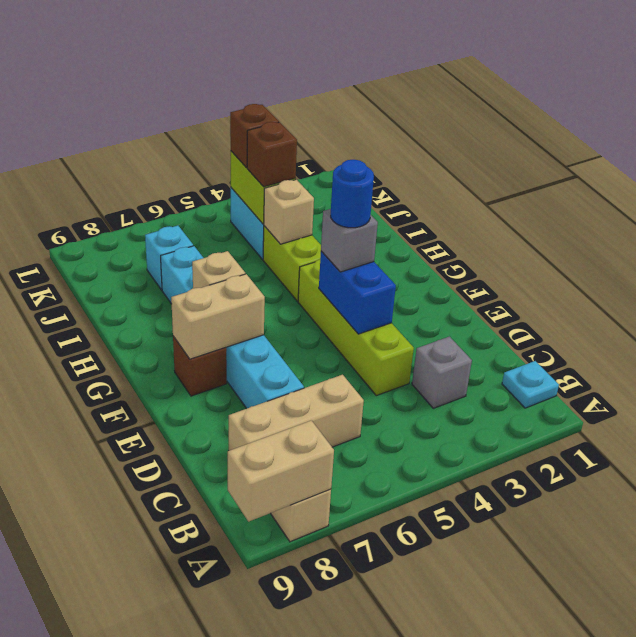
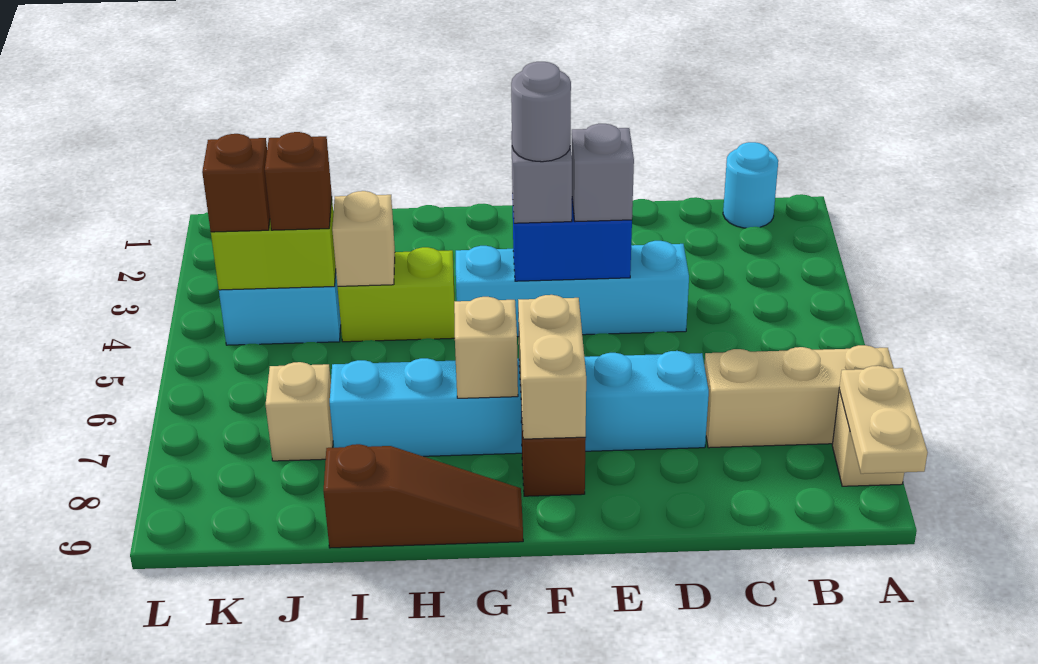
tan 1x2 brick [228,420,334,522] -> tan 1x2 plate [839,366,928,474]
cyan 1x1 plate [502,361,559,408] -> cyan 1x1 round brick [723,142,778,228]
grey 1x1 brick [412,337,472,408] -> grey 1x1 brick moved to [572,124,634,222]
tan 1x3 brick [229,375,364,451] -> tan 1x3 brick turned to [704,345,894,448]
lime 1x4 brick [298,259,414,396] -> cyan 1x4 brick [456,241,689,337]
blue 1x1 round brick [331,160,374,228] -> grey 1x1 round brick [511,62,571,162]
none -> brown 1x3 slope [323,444,523,548]
cyan 1x1 brick [145,226,193,290] -> tan 1x1 brick [266,362,333,461]

